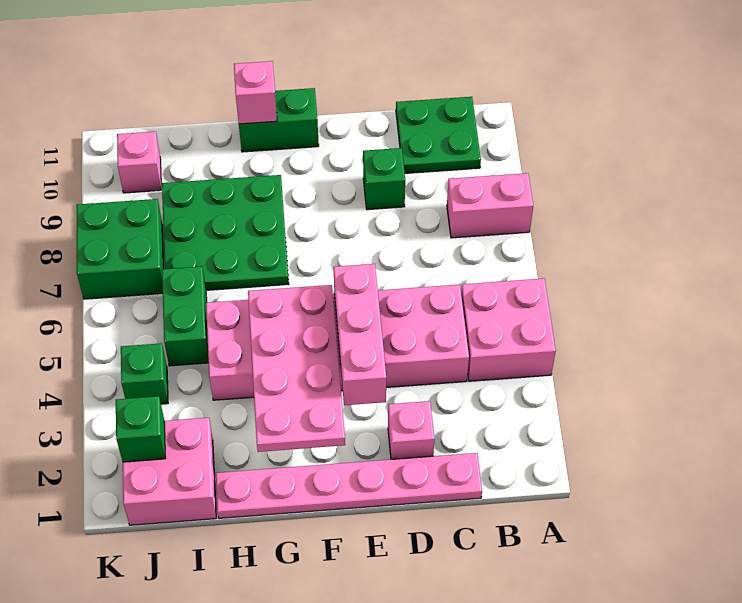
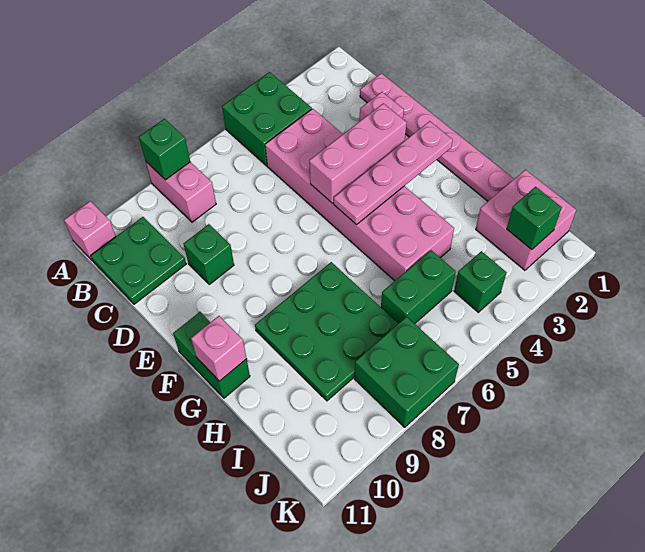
pink 2x2 brick [461,278,556,381] -> green 2x2 brick [222,72,312,166]
none -> green 1x1 brick [139,119,190,180]
pink 2x4 plate [248,285,345,452] -> pink 1x4 plate [334,121,453,225]
pink 1x1 brick [117,132,161,193] -> pink 1x1 brick moved to [64,201,116,261]

